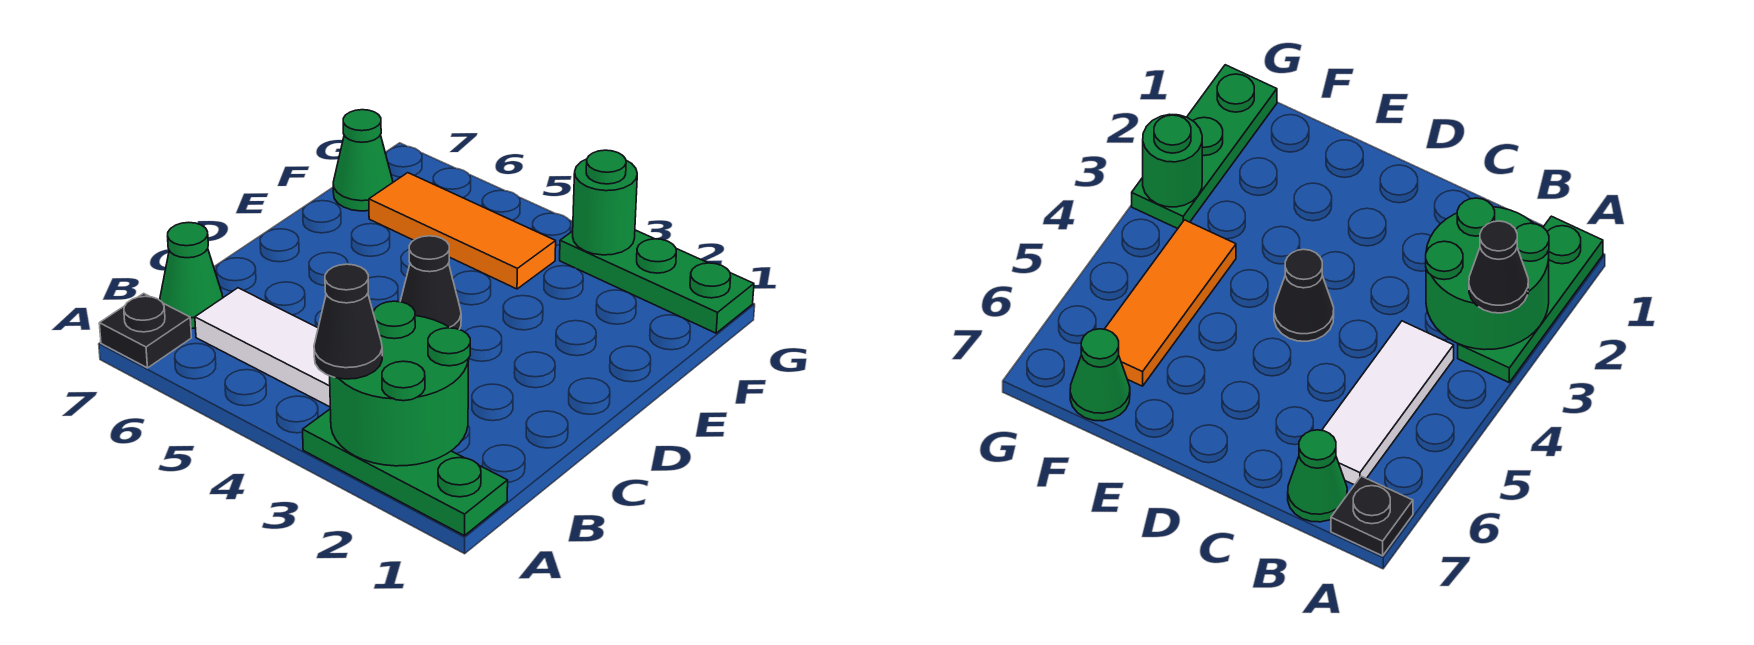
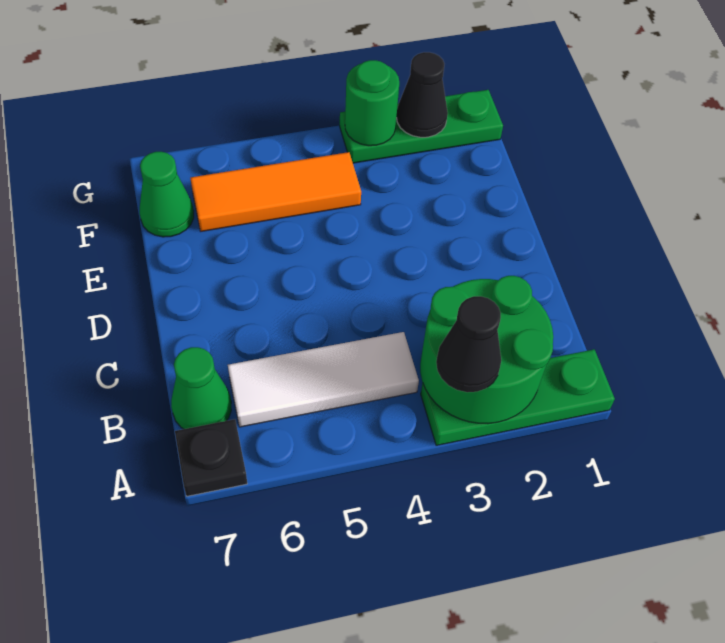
black 1x1 cone [400,236,461,329] -> black 1x1 cone moved to [397,52,448,137]

